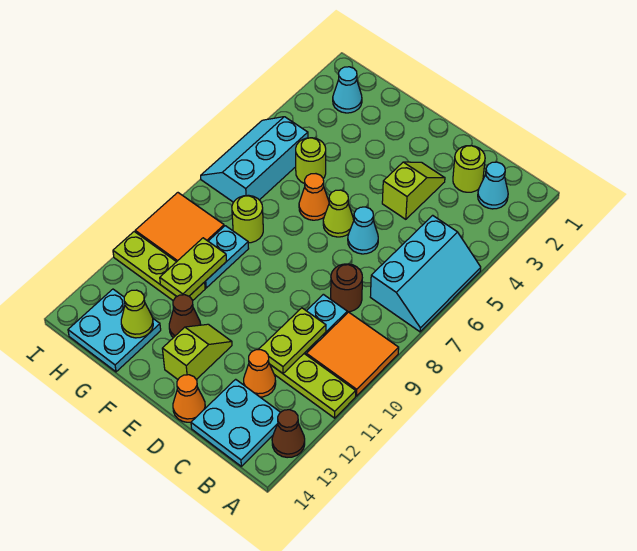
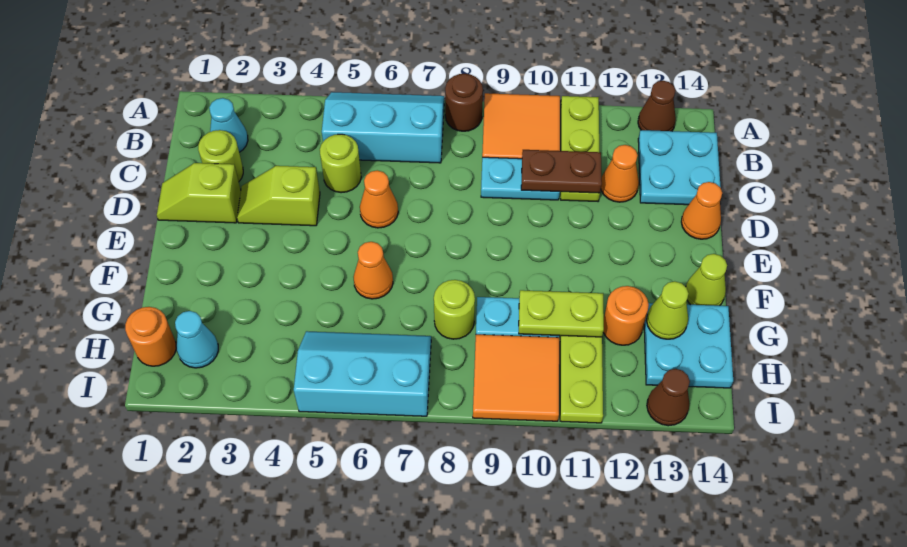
brown 1x1 round brick [331,264,362,312] -> brown 1x1 round brick moved to [445,74,483,131]
lime 1x2 plate [259,308,326,373] -> brown 1x2 plate [521,150,602,193]
cyan 1x1 cone [348,207,378,254] -> orange 1x1 cone [360,170,398,228]
lime 1x1 cone [323,190,354,237] -> lime 1x1 cone moved to [686,254,727,306]
lime 1x2 slope [162,324,232,380] -> lime 1x2 slope moved to [157,163,241,223]
brown 1x1 cone [169,295,201,338] -> brown 1x1 cone moved to [647,369,690,426]
lime 1x1 round brick [296,138,326,183] -> lime 1x1 round brick moved to [320,134,361,193]
none -> orange 1x1 round brick [603,286,649,345]
none -> orange 1x1 round brick [125,307,176,366]
cyan 2x3 slope [201,117,308,202] -> cyan 2x3 slope turned to [294,331,431,416]

